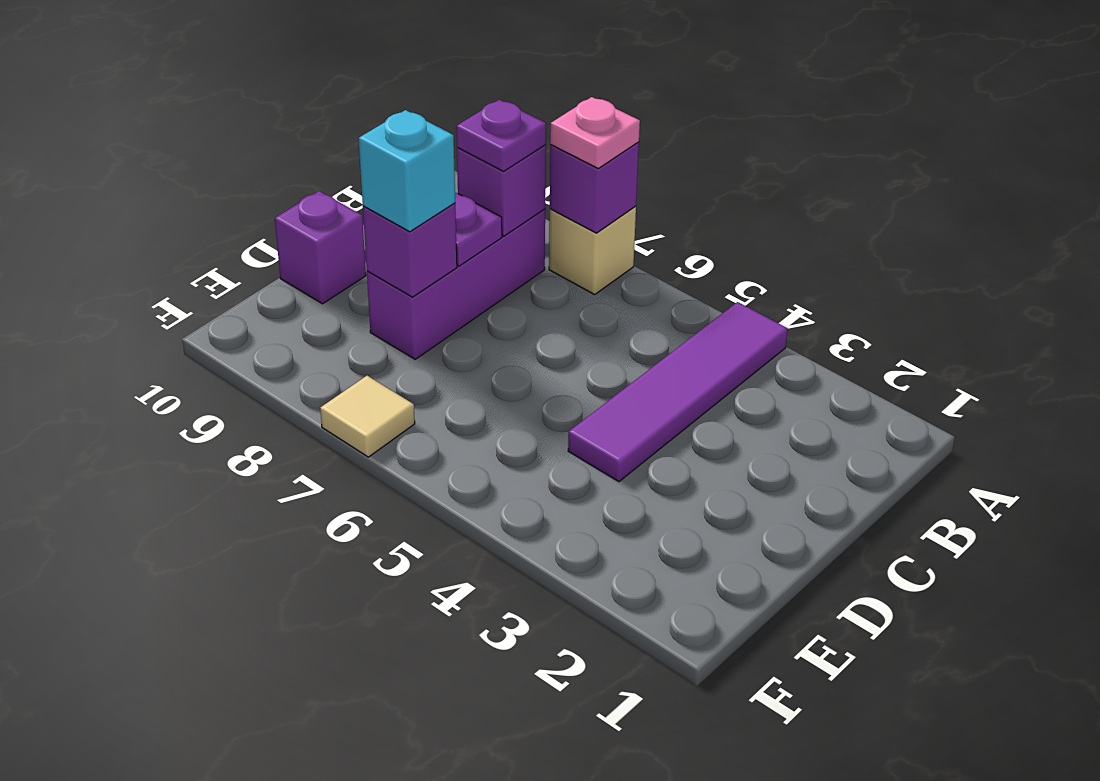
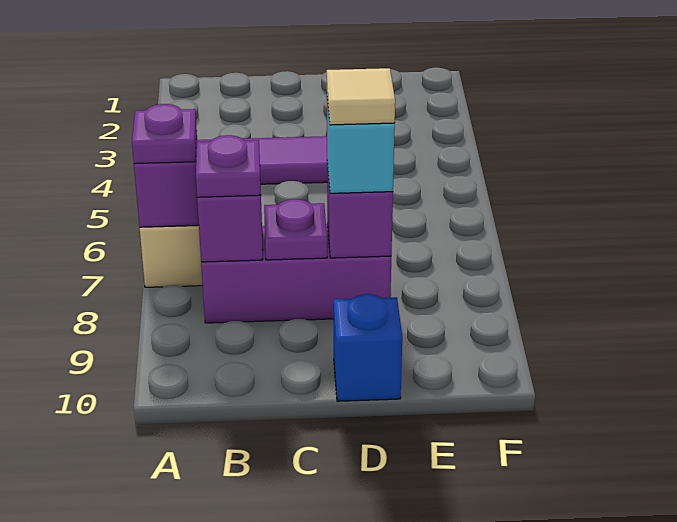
pink 1x1 plate [550,97,640,168] -> purple 1x1 plate [132,104,197,164]
purple 1x1 brick [275,191,366,304] -> blue 1x1 brick [334,294,402,401]
tan 1x1 tile [320,376,415,457] -> tan 1x1 tile moved to [327,68,395,125]

